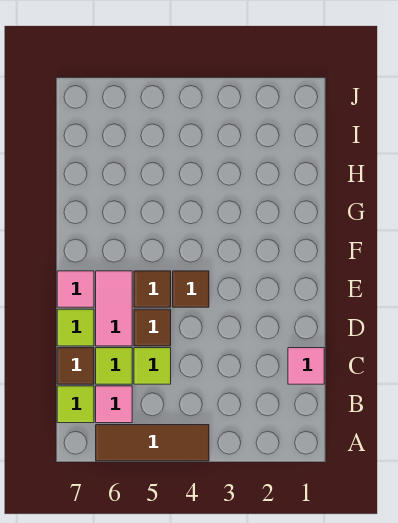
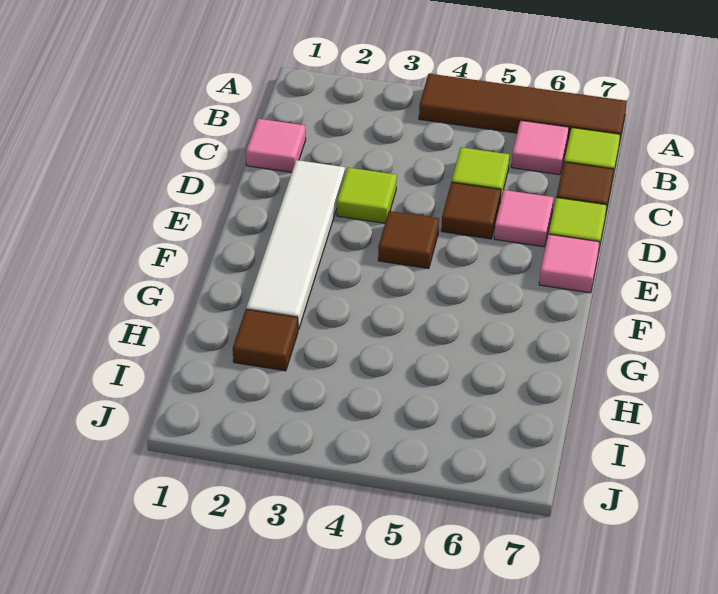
brown 1x3 tile [96,425,209,461] -> brown 1x4 tile [419,74,627,144]
lime 1x1 tile [96,348,132,384] -> lime 1x1 tile moved to [337,168,397,223]
none -> white 1x4 tile [246,160,345,330]
pink 1x2 tile [96,271,132,346] -> pink 1x1 tile [494,190,554,247]
brown 1x1 tile [134,271,171,307] -> brown 1x1 tile moved to [233,309,298,371]

